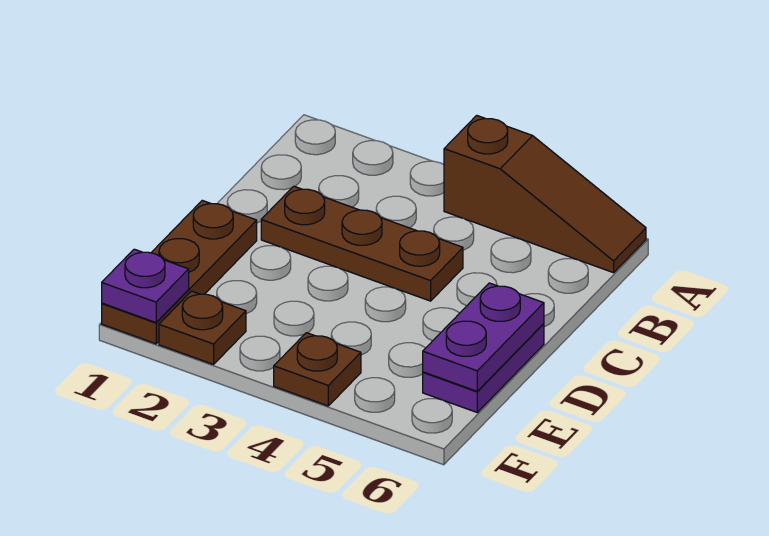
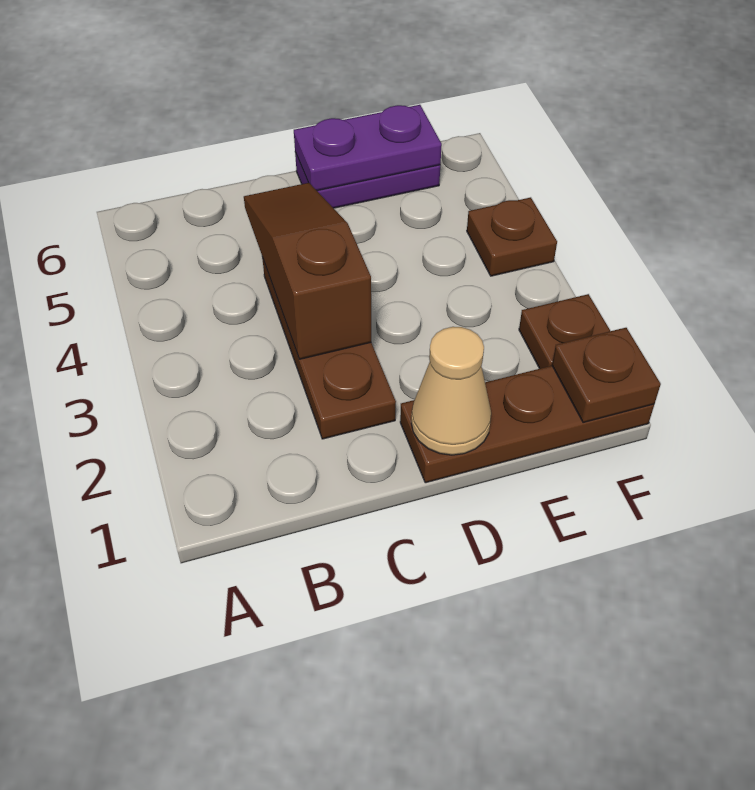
brown 1x3 slope [444,115,646,273] -> brown 1x3 slope moved to [244,183,371,359]
none -> tan 1x1 cone [411,327,491,455]
purple 1x1 plate [102,249,189,322] -> brown 1x1 plate [552,328,661,423]

